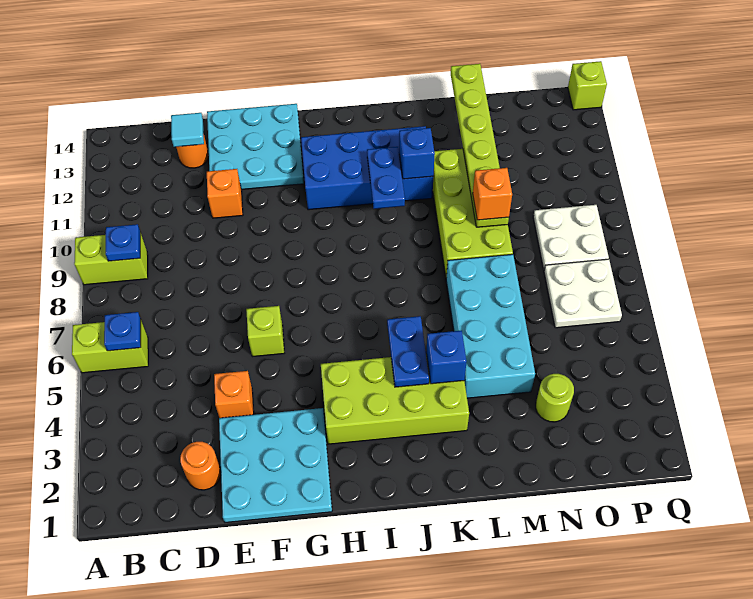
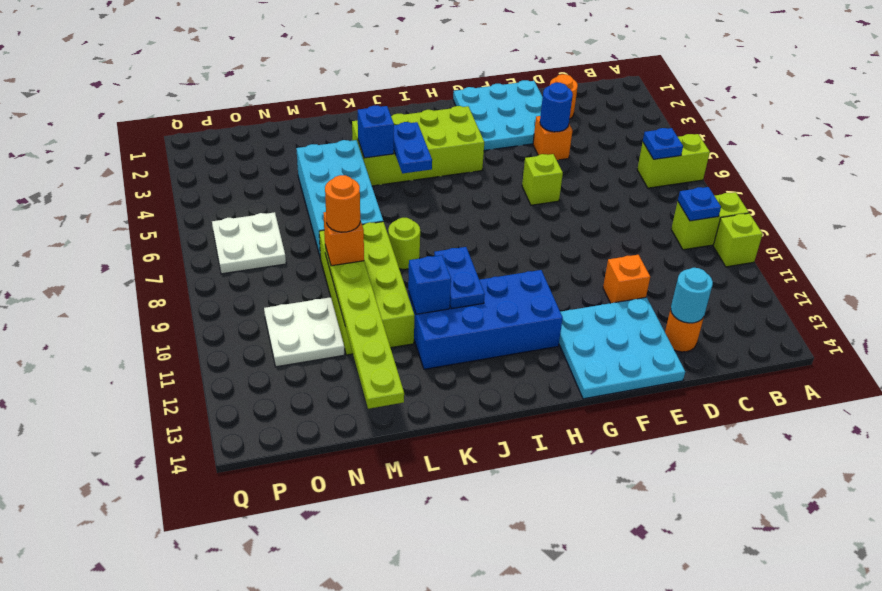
cyan 1x1 tile [171,113,204,147] -> cyan 1x1 round brick [671,268,713,323]
none -> blue 1x1 round brick [540,83,573,132]
none -> orange 1x1 round brick [325,175,360,232]
lime 1x1 round brick [536,374,574,422] -> lime 1x1 round brick moved to [388,218,420,269]
white 2x2 plate [533,205,609,269] -> white 2x2 plate moved to [264,297,345,367]
lime 1x1 brick [568,61,607,110] -> lime 1x1 brick moved to [713,213,763,267]

